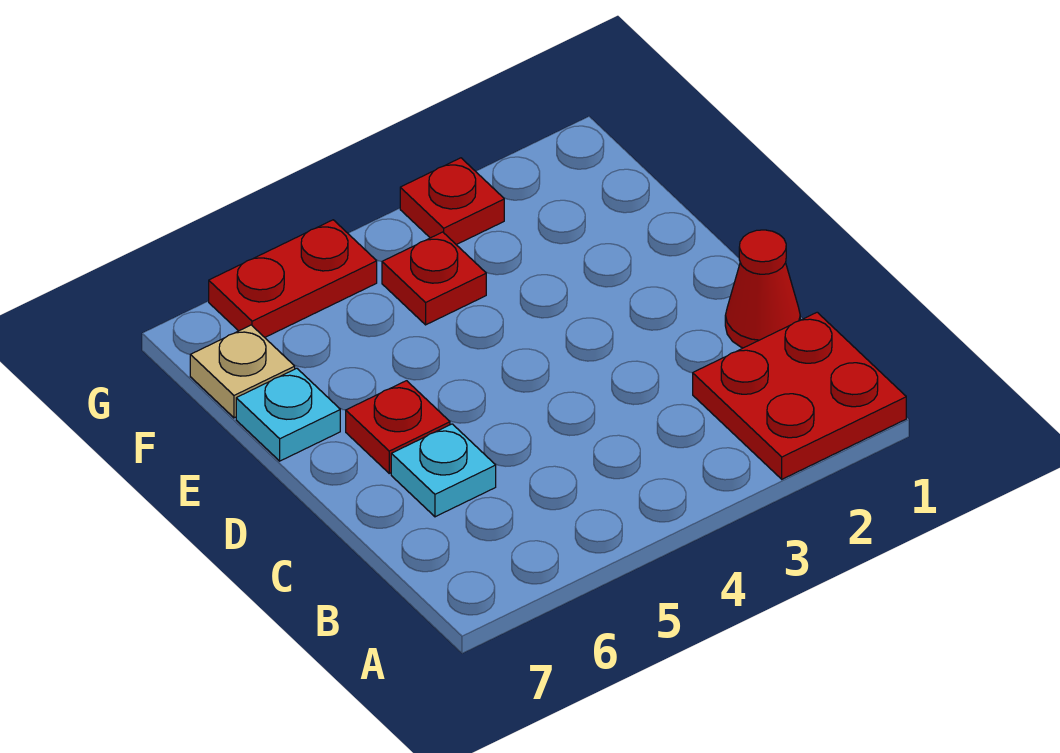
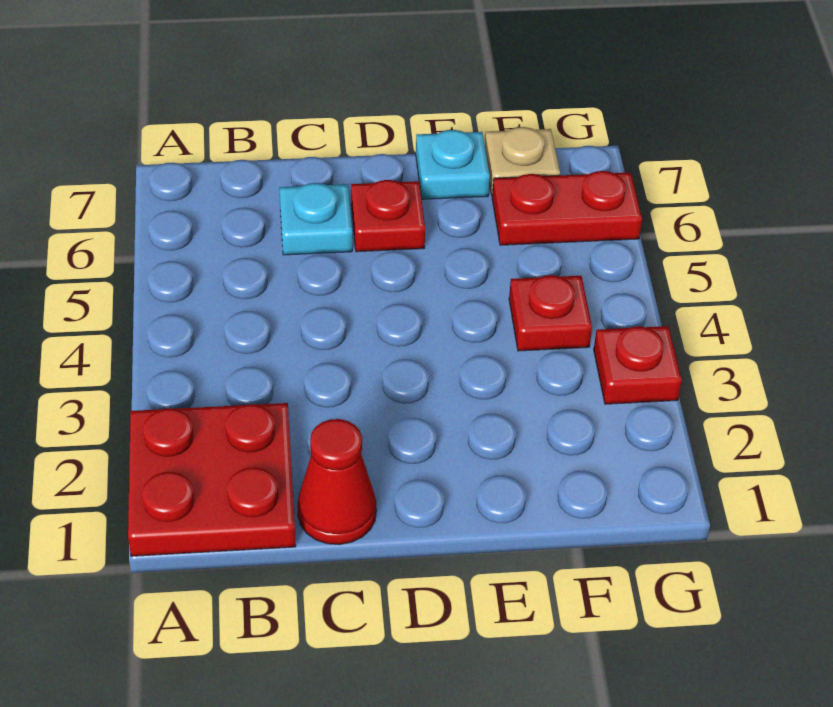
red 1x2 plate [209,220,377,337] -> red 1x2 plate turned to [492,171,642,245]

